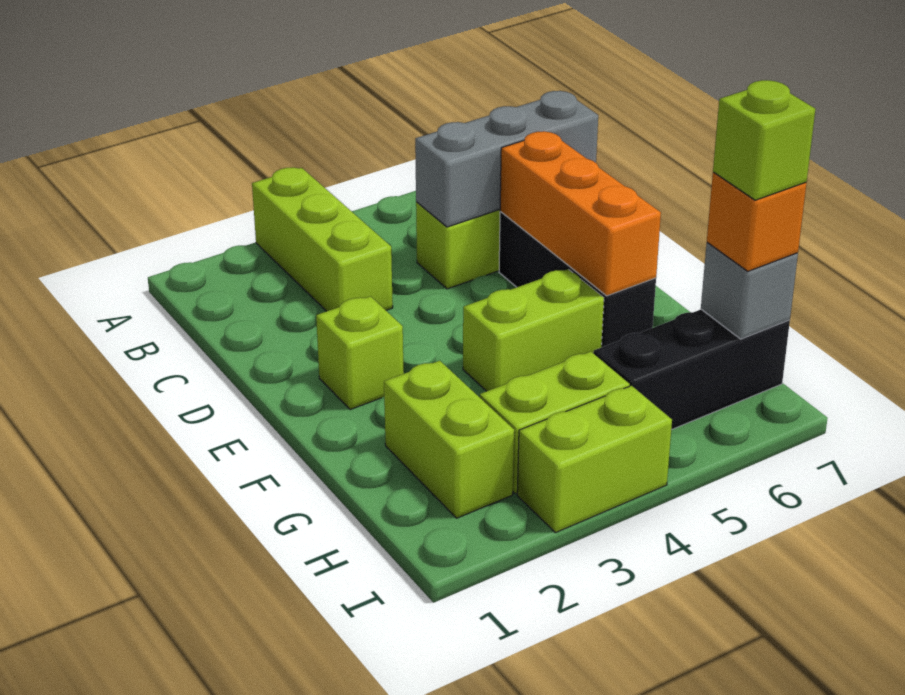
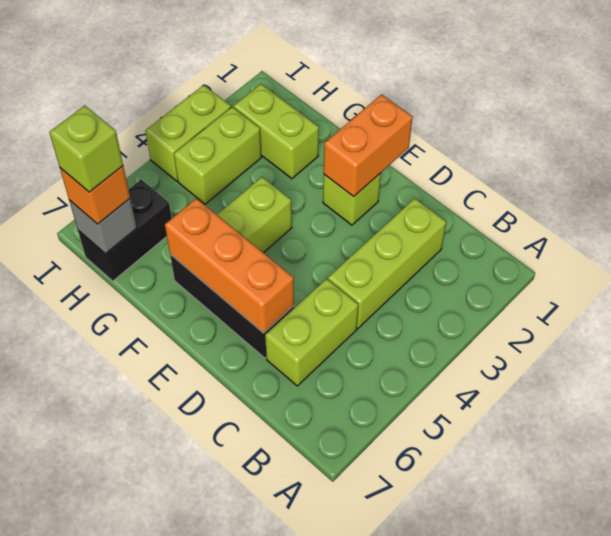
lime 1x3 brick [252,167,393,311] -> lime 1x3 brick turned to [328,198,446,328]
grey 1x3 brick [415,91,598,227] -> none
none -> orange 1x2 brick [324,94,412,197]
black 1x3 brick [593,309,790,430] -> black 1x2 brick [78,180,172,281]

